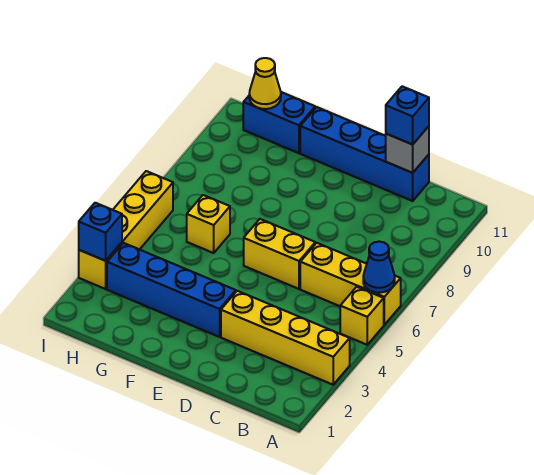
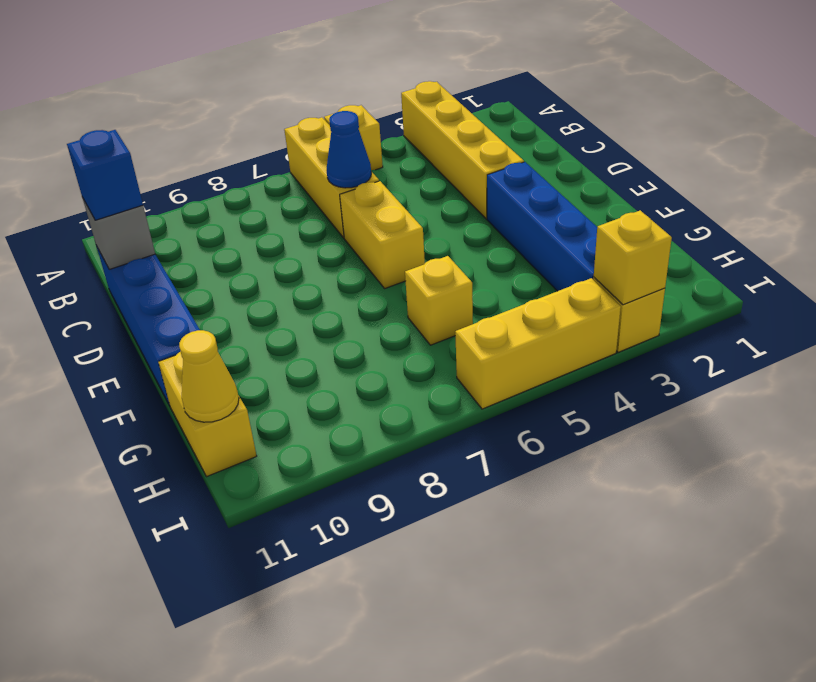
blue 1x1 cone [363,242,395,293] -> blue 1x1 cone moved to [327,111,371,188]
blue 1x2 brick [243,92,315,153] -> yellow 1x2 brick [159,352,257,477]
blue 1x1 brick [79,203,122,261] -> yellow 1x1 brick [594,210,672,305]

